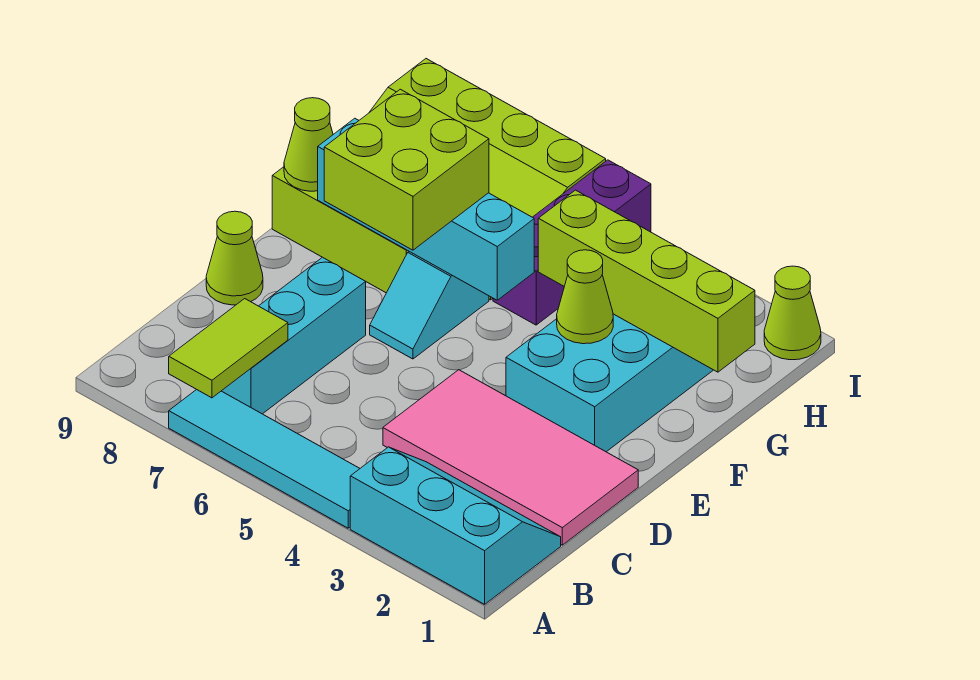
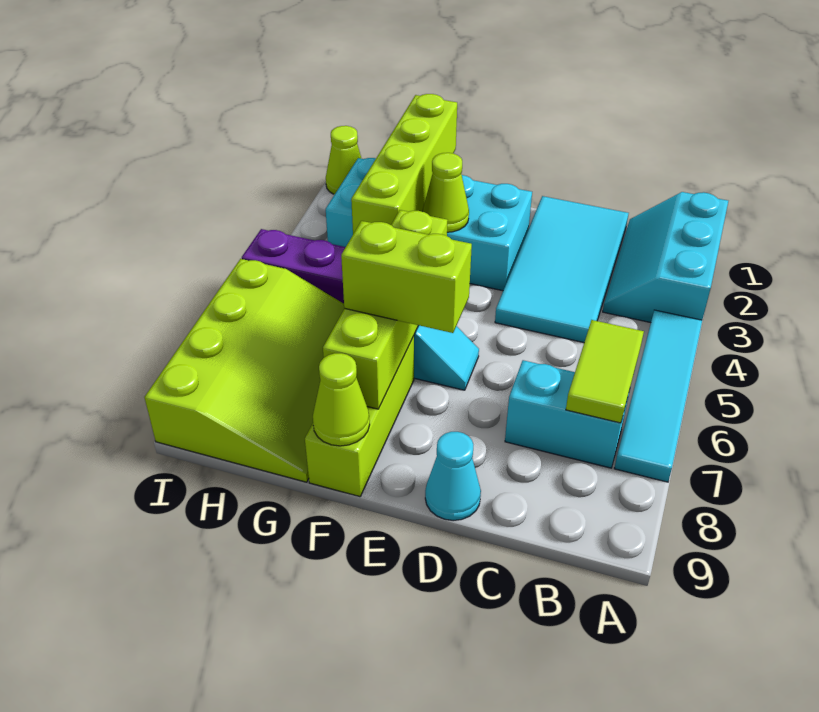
lime 1x2 tile [169,299,288,398] -> lime 1x2 tile turned to [566,320,644,423]
cyan 1x3 brick [222,257,366,414] -> cyan 1x2 brick [505,360,630,468]
pink 2x4 tile [383,370,638,545] -> cyan 2x4 tile [495,196,629,343]
lime 1x1 cone [206,211,263,305] -> cyan 1x1 cone [425,432,481,521]
lime 2x2 brick [324,89,489,250] -> lime 1x2 brick [341,221,472,333]
cyan 1x4 brick [318,118,534,300] -> lime 1x4 brick [323,210,448,409]

